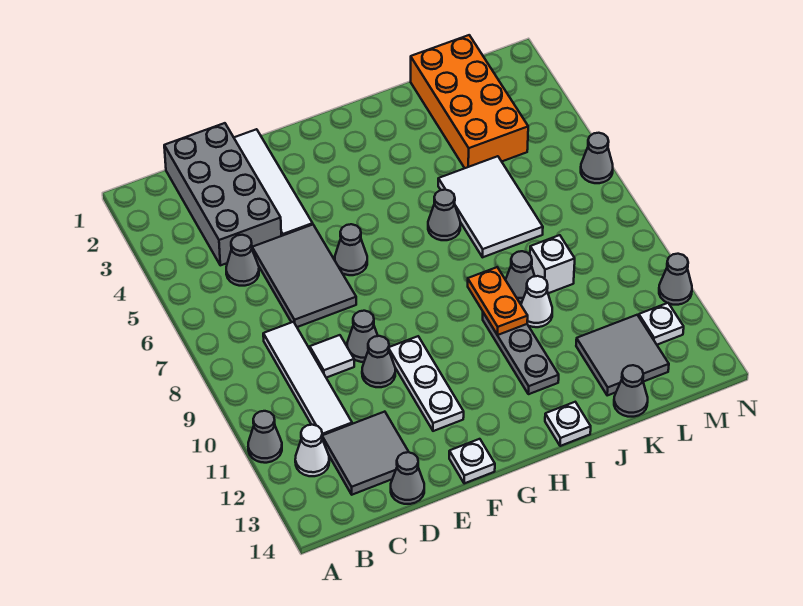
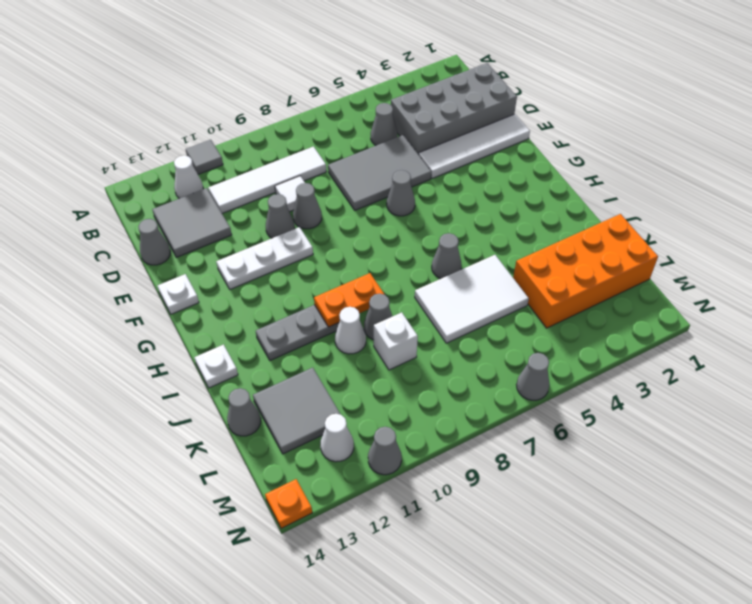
grey 1x1 cone [248,411,282,463] -> grey 1x1 tile [186,140,223,174]
white 1x1 plate [639,303,684,345] -> white 1x1 cone [320,414,354,462]
none -> orange 1x1 plate [265,479,312,528]

